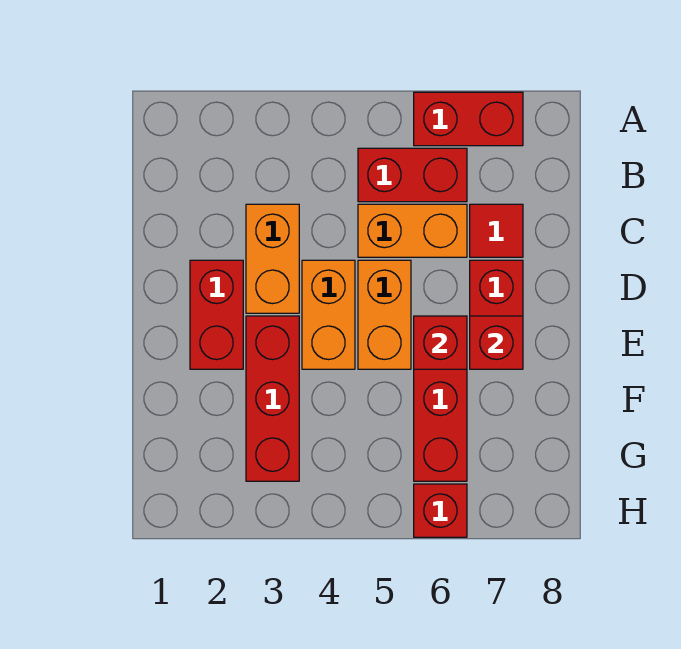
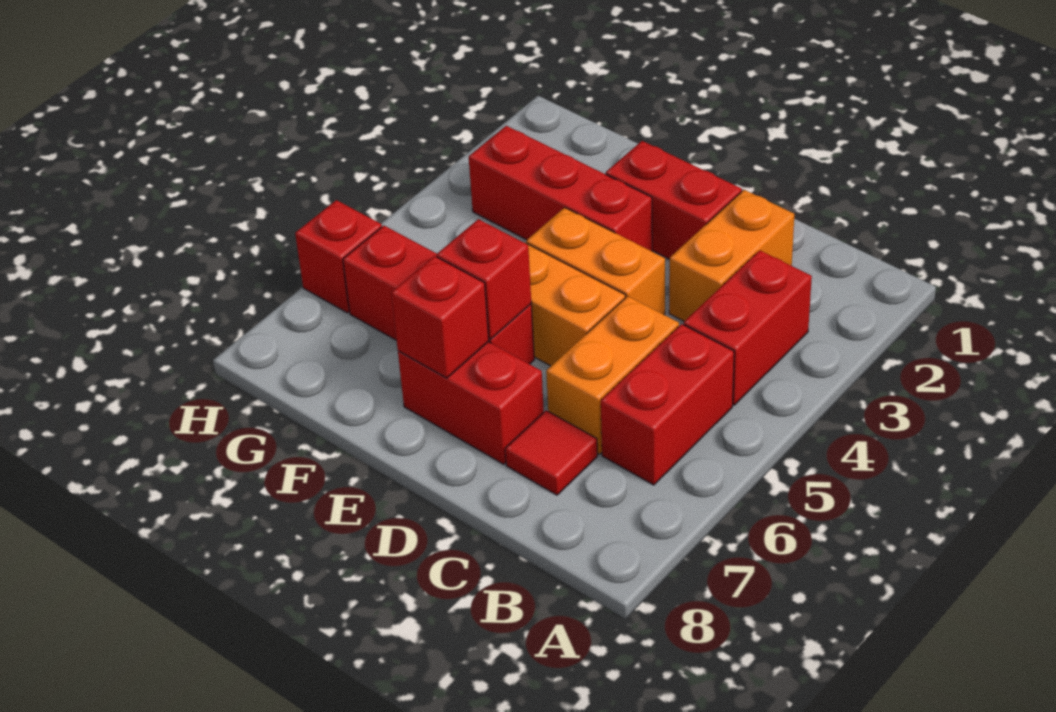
red 1x2 brick [414,92,523,146] -> red 1x2 brick moved to [684,250,812,405]
orange 1x2 brick [246,204,299,313] -> orange 1x2 brick turned to [669,190,794,321]

